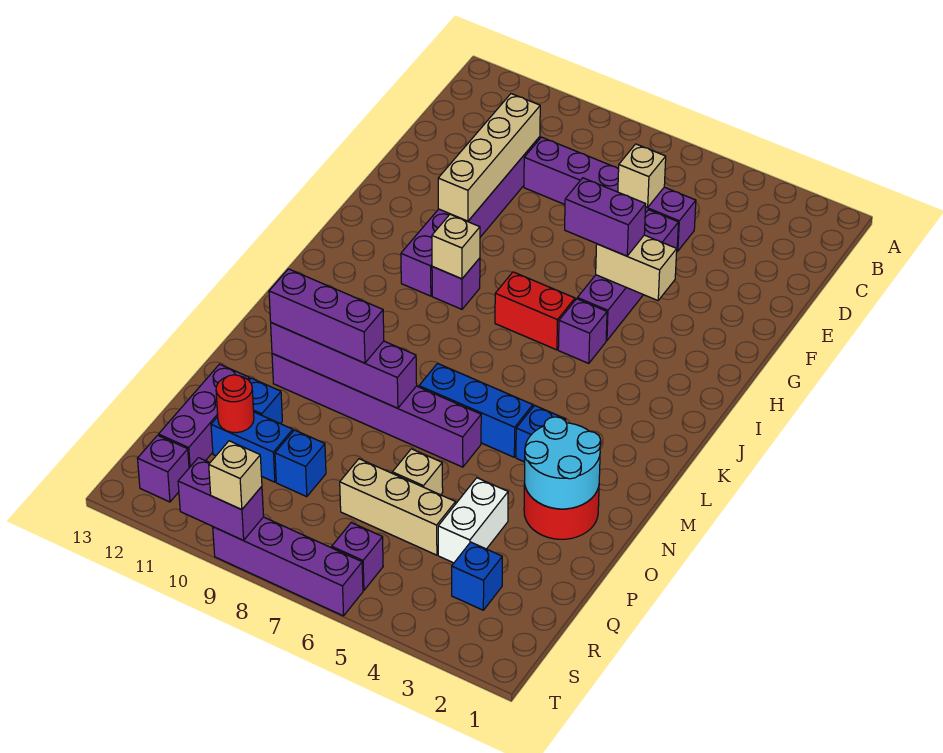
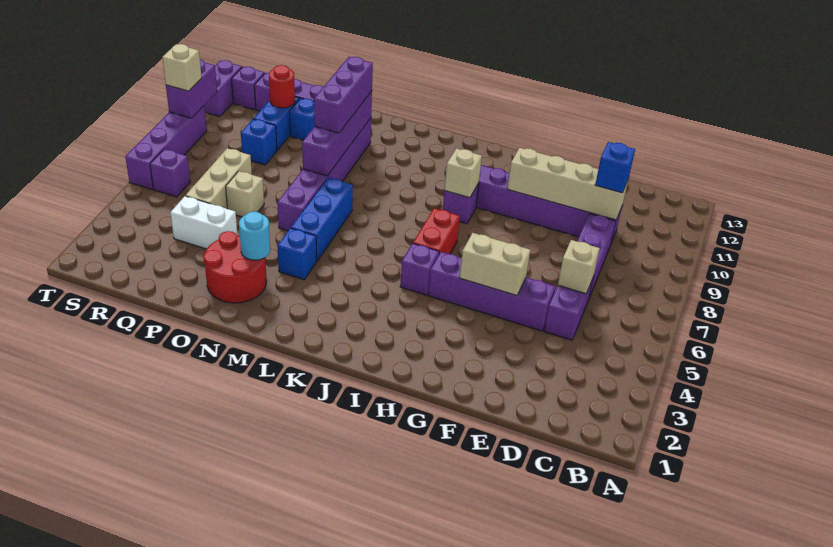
tan 1x2 brick [596,235,677,301] -> tan 1x2 brick turned to [460,233,530,296]
purple 1x2 brick [565,178,646,256] -> purple 1x2 brick moved to [204,60,242,117]
cyan 2x2 round brick [525,417,601,509] -> cyan 1x1 round brick [239,211,270,260]
blue 1x1 brick [452,542,502,610] -> blue 1x1 brick moved to [595,142,635,193]

